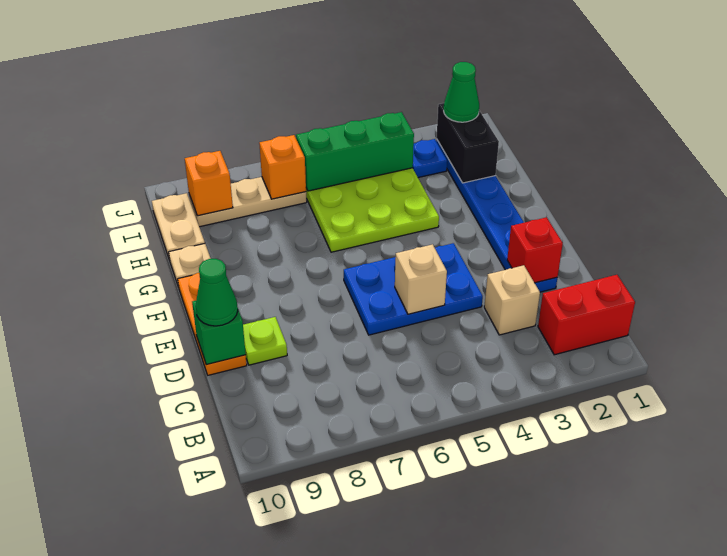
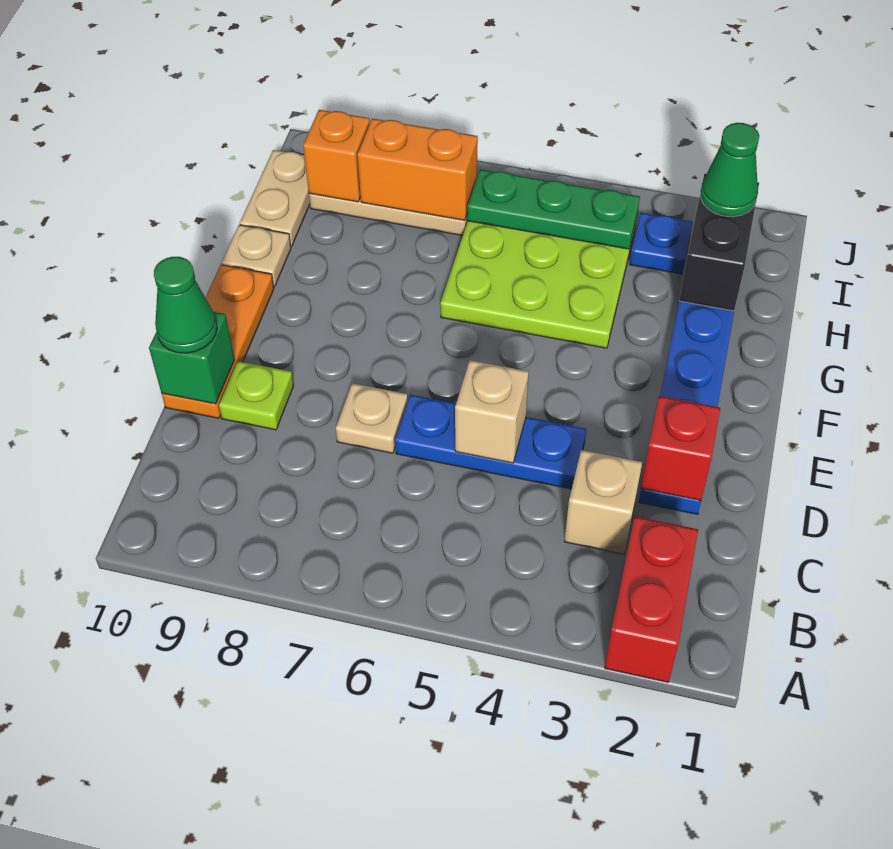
red 1x2 brick [538,275,635,355] -> red 1x2 brick turned to [605,517,698,682]
blue 2x3 plate [344,243,483,335] -> blue 1x3 plate [395,395,586,489]
none -> tan 1x1 plate [336,383,408,453]
green 1x3 brick [296,112,414,191] -> green 1x3 plate [467,169,640,249]
orange 1x1 brick [259,135,306,199] -> orange 1x2 brick [357,119,478,220]

